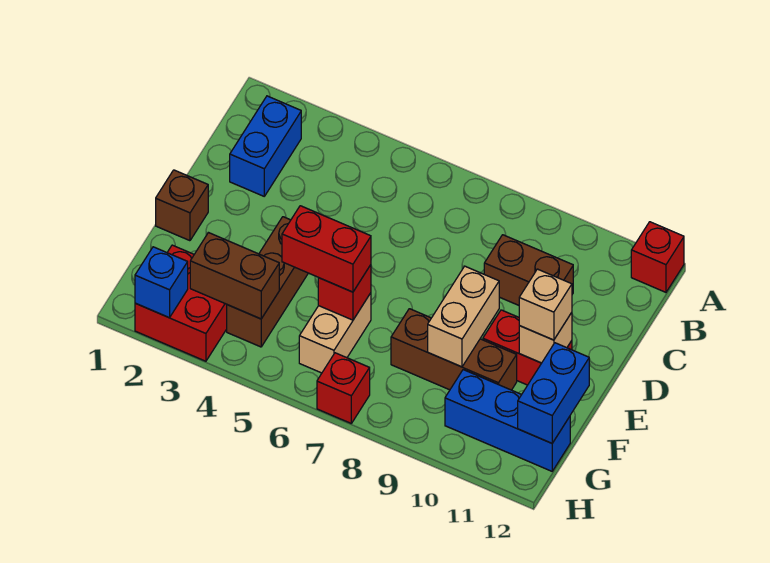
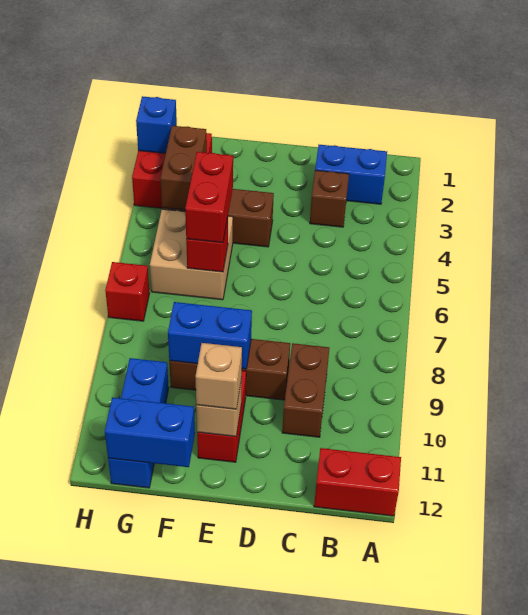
red 1x1 brick [631,222,684,292] -> red 1x2 brick [314,448,401,516]
brown 1x1 brick [156,170,208,241] -> brown 1x1 brick moved to [310,170,349,227]
tan 1x2 brick [428,266,499,367] -> blue 1x2 brick [168,302,252,369]
tan 1x2 brick [299,293,371,373] -> tan 2x2 brick [150,209,233,300]
brown 1x3 brick [391,309,517,390] -> brown 1x3 brick turned to [169,339,290,400]

